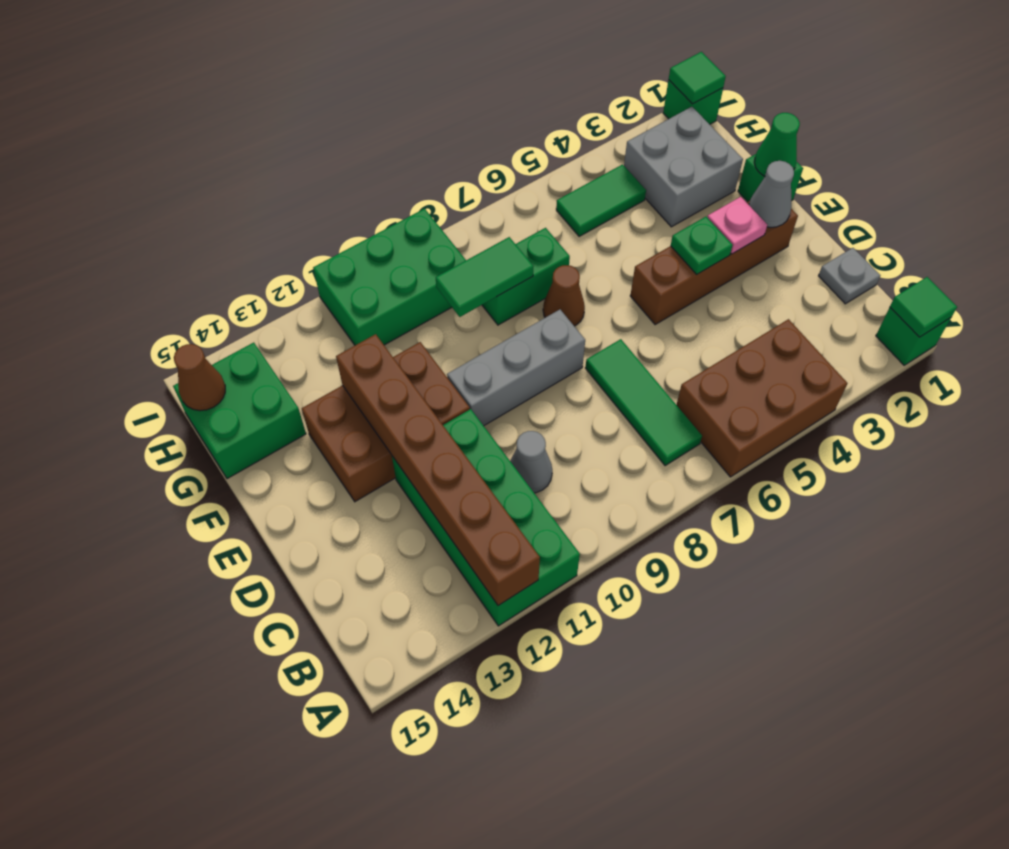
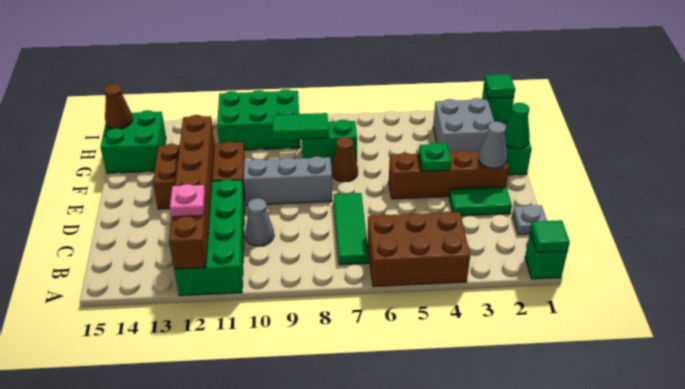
pink 1x1 plate [707,197,767,254] -> pink 1x1 plate moved to [170,184,205,217]
green 1x2 tile [556,165,646,237] -> green 1x2 tile moved to [449,187,512,216]

